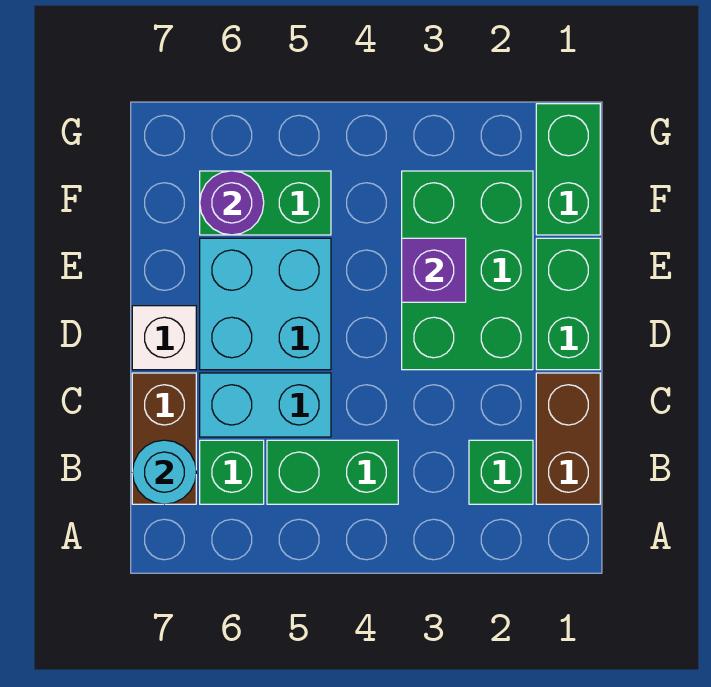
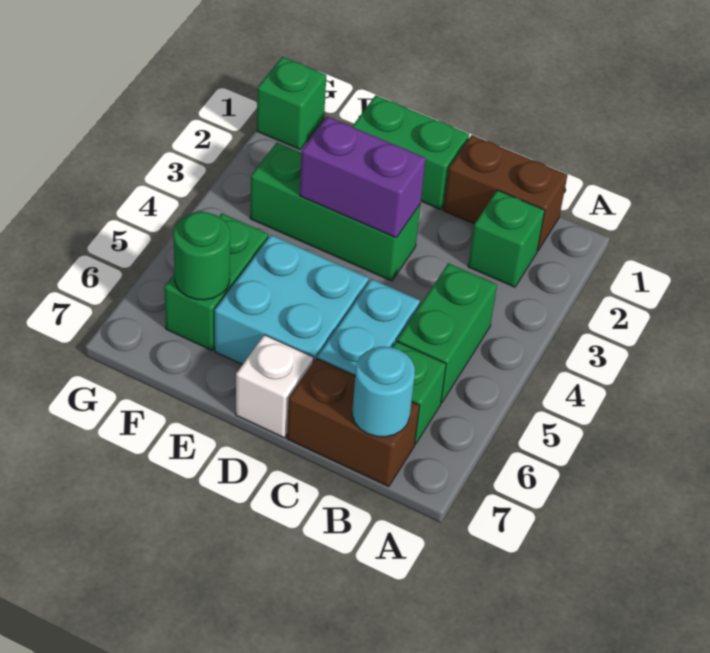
green 2x3 brick [402,171,533,370] -> green 1x3 brick [250,143,420,281]
purple 1x1 brick [402,238,466,302] -> purple 1x2 brick [300,117,426,238]
green 1x2 brick [536,104,600,235] -> green 1x1 brick [257,57,326,150]
purple 1x1 round brick [200,171,264,235] -> green 1x1 round brick [173,212,230,300]

